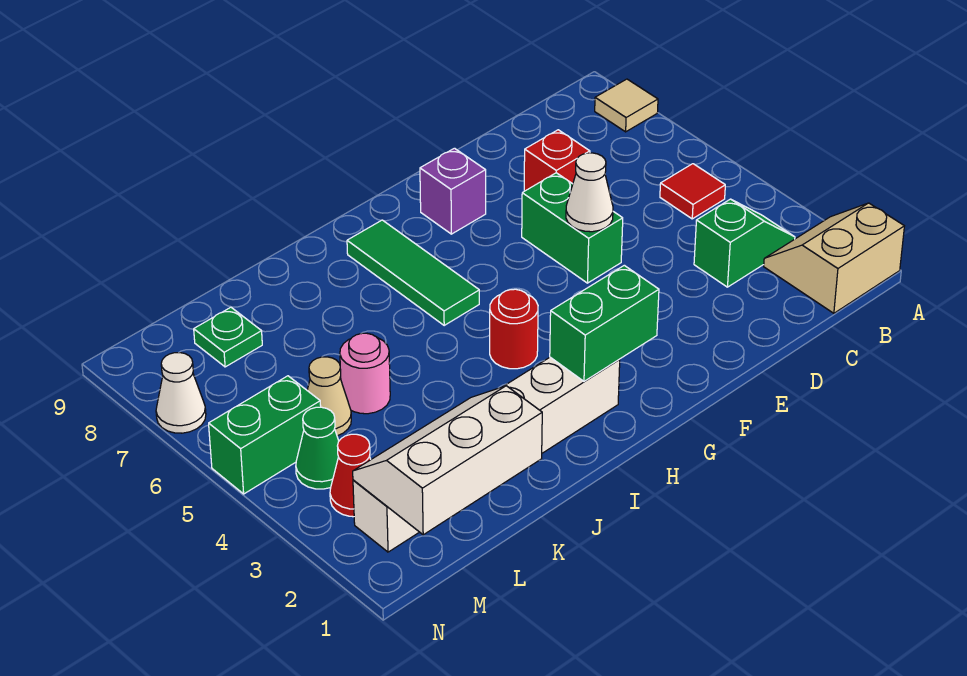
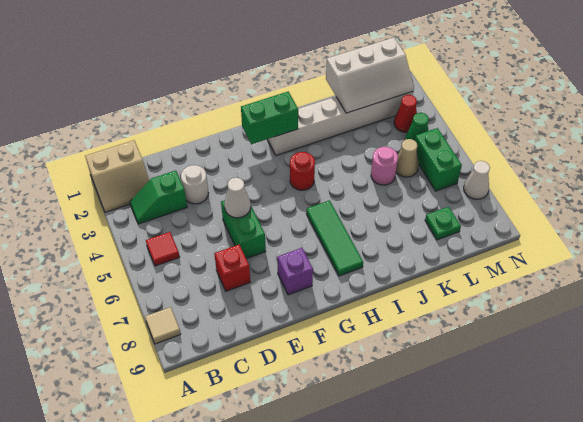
none -> white 1x1 round brick [181,165,208,204]
green 1x2 brick [209,376,321,494] -> green 1x2 brick turned to [415,128,462,191]

